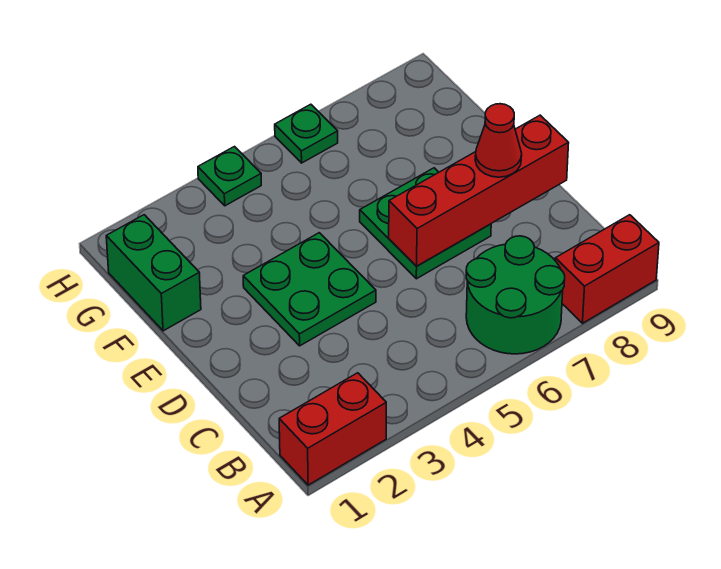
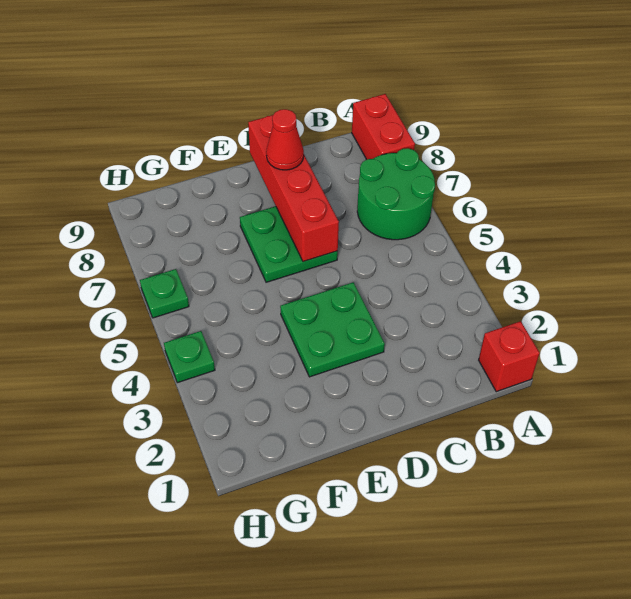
red 1x2 brick [279,373,386,485] -> red 1x1 brick [479,321,540,392]
green 1x2 brick [106,215,201,331] -> none

